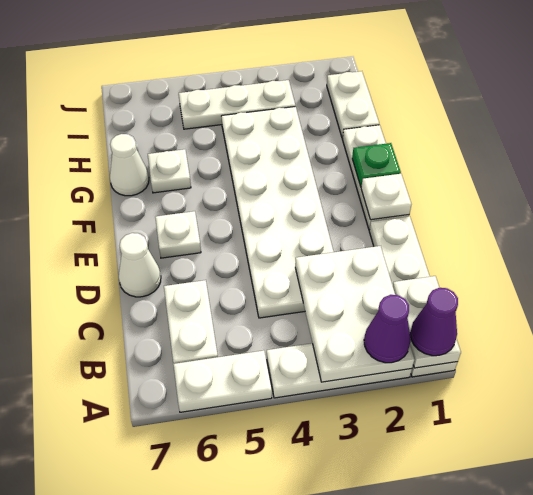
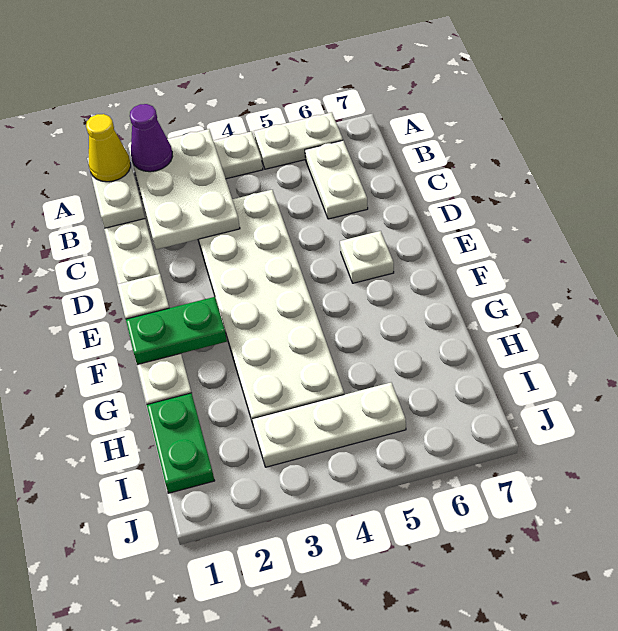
purple 1x1 cone [410,288,458,356] -> yellow 1x1 cone [86,114,131,182]
white 1x1 cone [119,233,161,297] -> none
green 1x1 plate [352,143,401,187] -> green 1x2 plate [126,297,227,365]
white 1x1 plate [148,149,191,193] -> none
white 1x1 cone [110,134,149,196] -> none
white 1x2 plate [327,71,379,138] -> green 1x2 plate [147,393,215,493]

